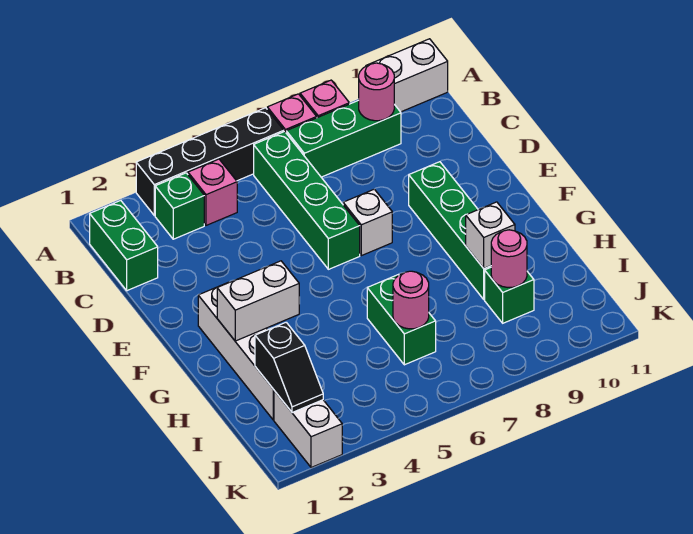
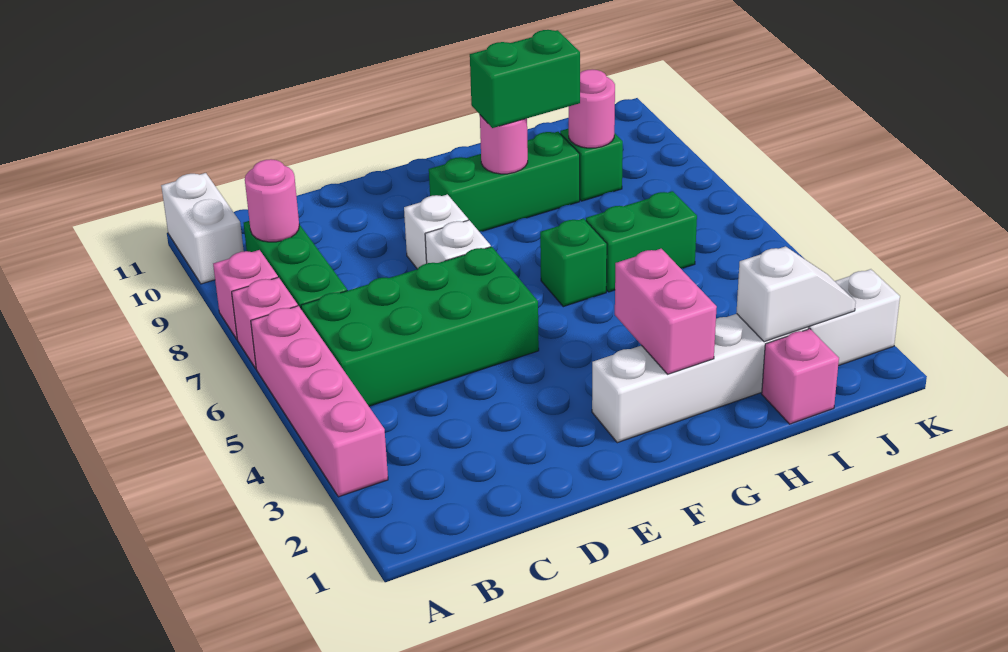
black 1x4 brick [136,108,284,215] -> pink 1x4 brick [251,306,388,497]
green 1x2 brick [90,200,158,291] -> green 1x2 brick moved to [470,30,580,128]
green 1x1 brick [155,173,204,239] -> green 1x1 brick moved to [540,219,607,307]
pink 1x1 brick [188,159,237,225] -> pink 1x1 brick moved to [762,329,839,424]
green 1x4 brick [254,132,360,269] -> green 2x4 brick [301,247,539,406]
green 1x4 brick [409,162,491,299] -> green 1x3 brick [429,132,580,232]
white 1x2 brick [217,261,299,341] -> pink 1x2 brick [615,249,717,374]
white 1x1 brick [466,202,515,268] -> white 1x1 brick moved to [404,194,468,269]
black 1x2 slope [255,322,323,413] -> white 1x2 slope [736,246,856,342]
pink 1x1 round brick [393,271,429,329] -> pink 1x1 round brick moved to [480,115,528,174]

